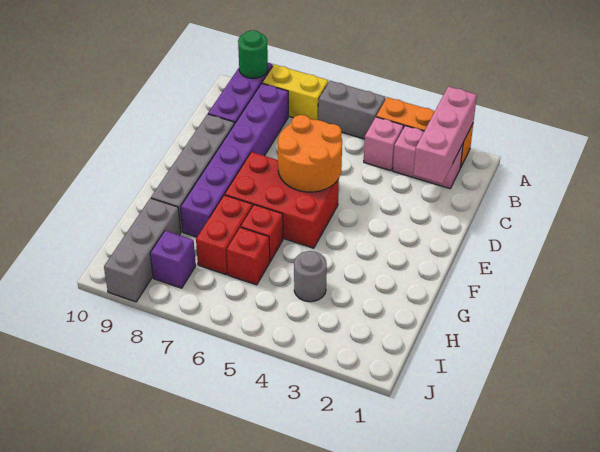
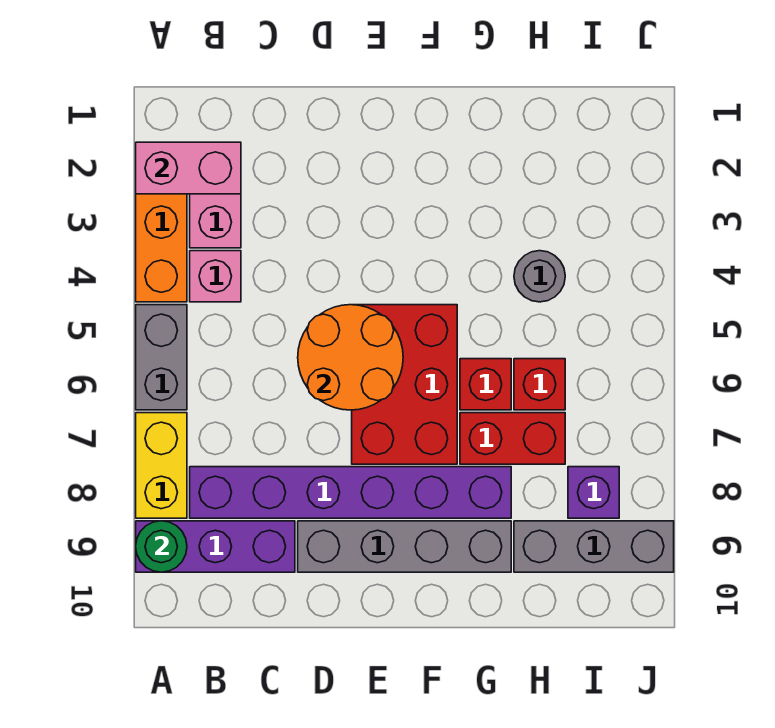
pink 1x3 brick [413,86,477,184] -> pink 1x2 brick [136,142,241,194]

